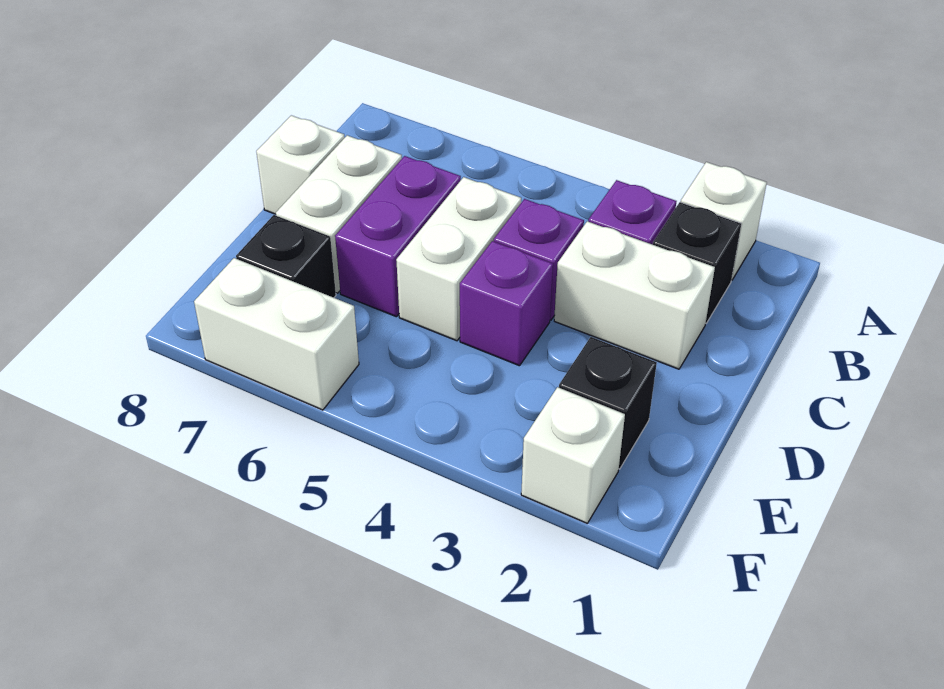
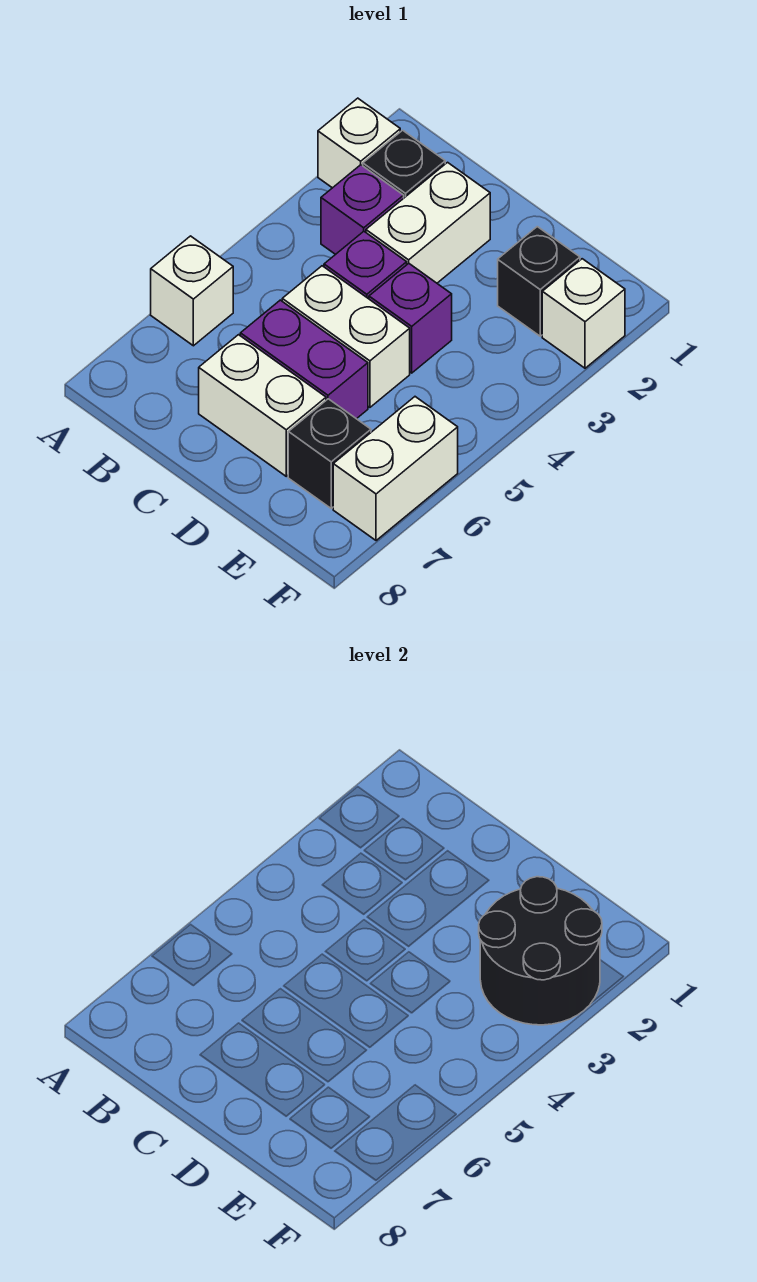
white 1x1 brick [256,115,345,214] -> white 1x1 brick moved to [151,236,233,346]
none -> black 2x2 round brick [479,877,602,1025]

